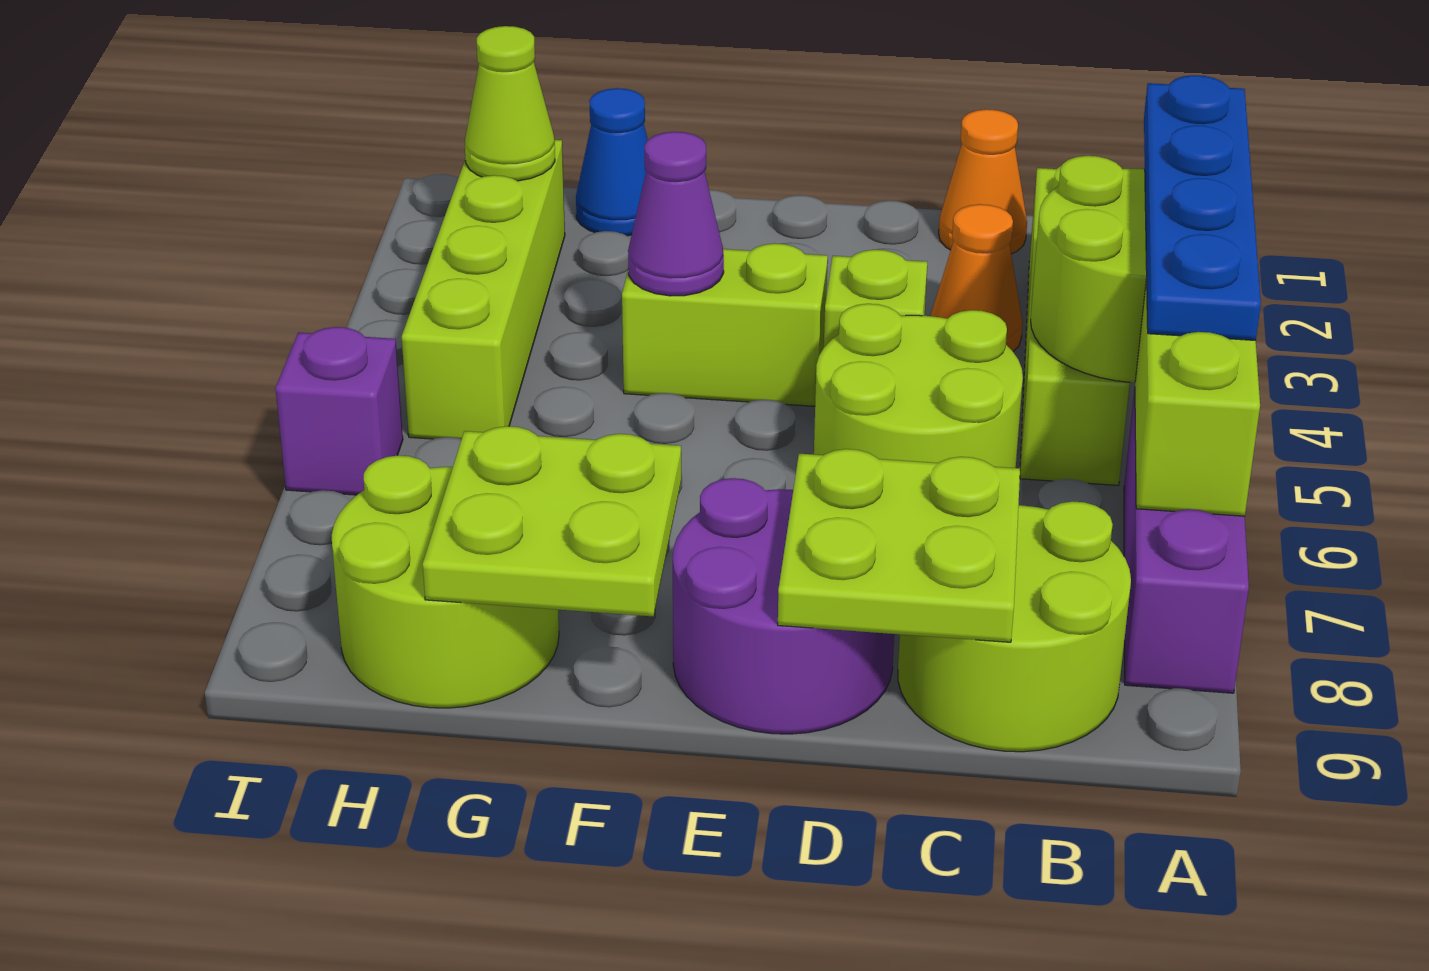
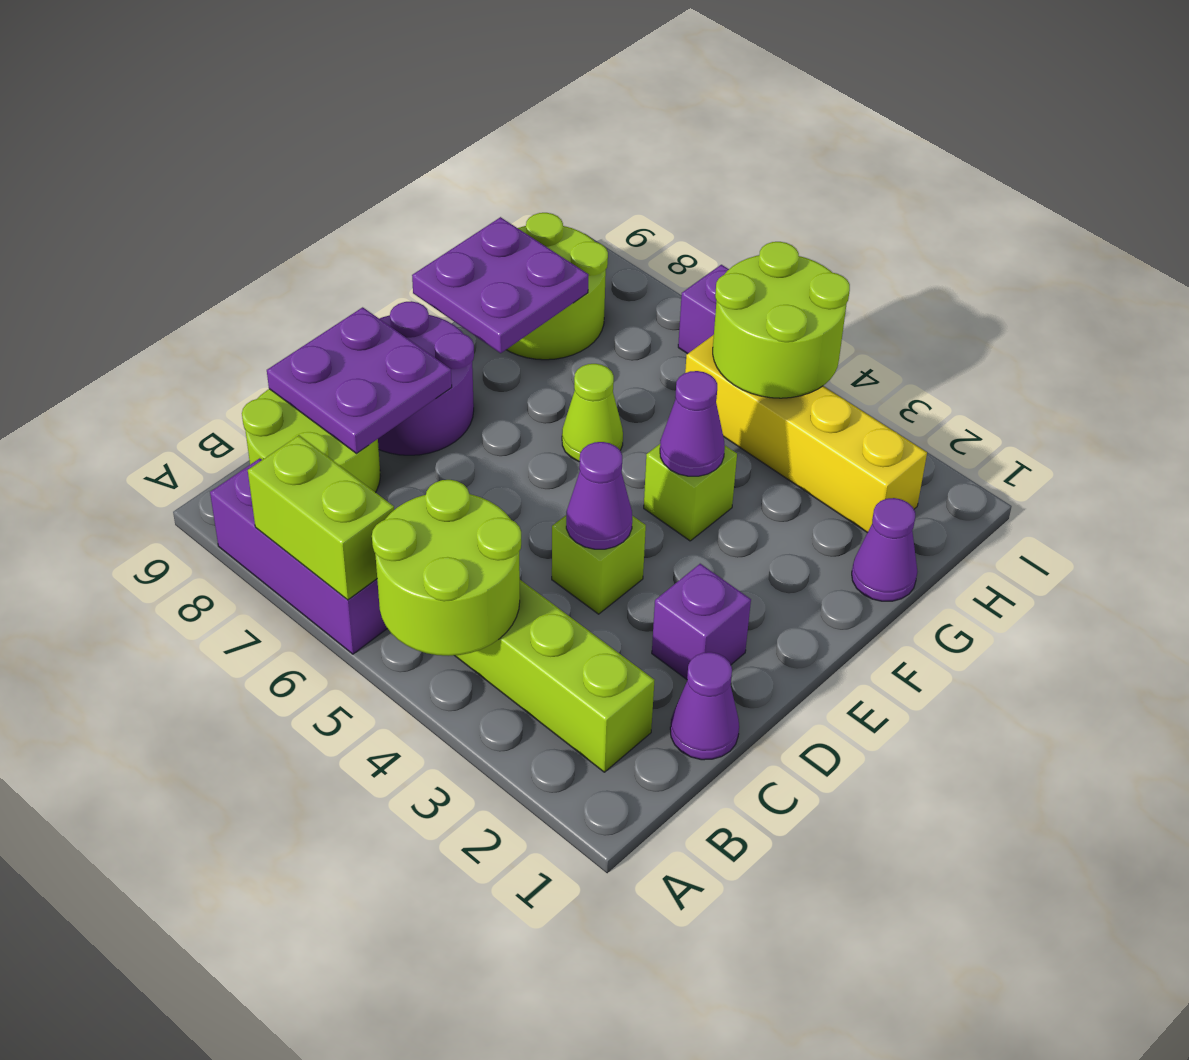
blue 1x4 plate [1144,75,1261,340] -> none
orange 1x1 cone [939,109,1027,254] -> purple 1x1 cone [670,652,739,760]
orange 1x1 cone [931,204,1023,351] -> none
lime 2x2 round brick [814,304,1023,468] -> lime 2x2 round brick moved to [713,242,850,398]
lime 2x2 plate [778,449,1020,642] -> purple 2x2 plate [267,307,452,453]
none -> purple 1x1 brick [652,564,751,679]
none -> purple 1x1 cone [566,442,632,549]
lime 1x2 brick [622,243,828,406] -> lime 1x1 brick [644,444,737,541]
lime 2x2 plate [423,426,681,616] -> purple 2x2 plate [412,217,589,353]
blue 1x1 cone [576,88,648,236] -> purple 1x1 cone [852,498,917,601]
lime 1x4 brick [402,140,565,439] -> yellow 1x4 brick [685,335,927,533]
lime 1x1 cone [465,26,555,181] -> lime 1x1 cone moved to [562,364,623,462]

